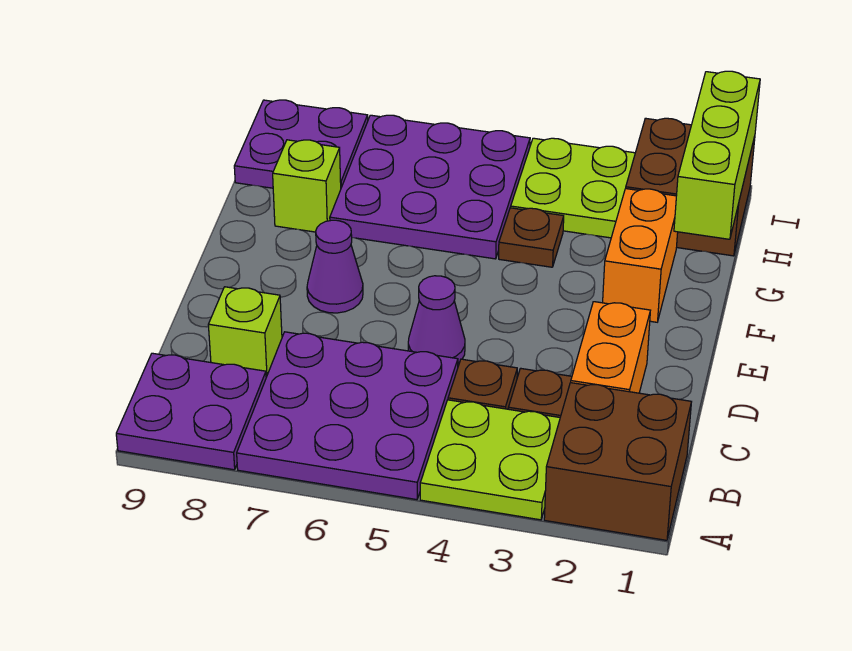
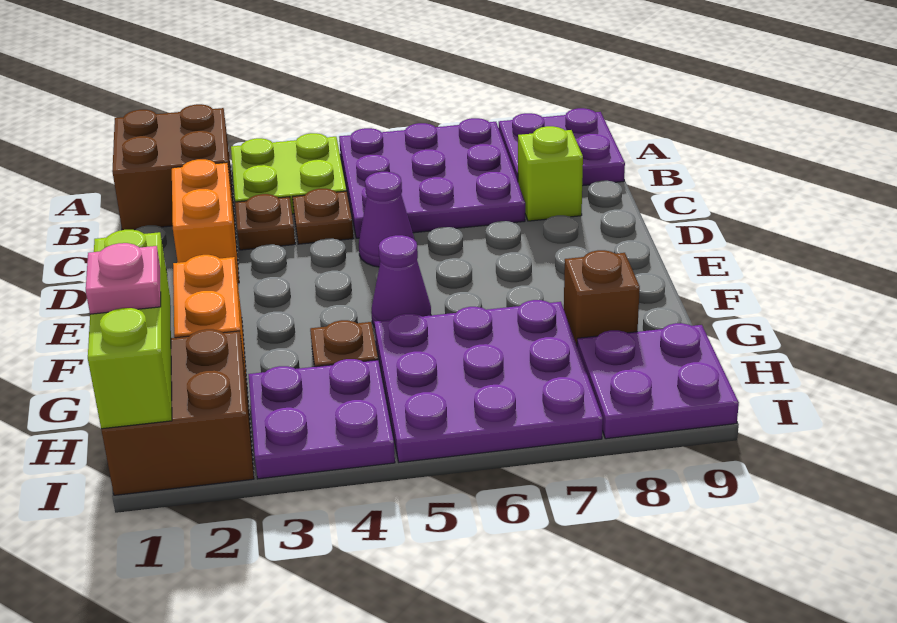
purple 1x1 cone [307,220,363,313] -> purple 1x1 cone moved to [371,235,431,327]
lime 1x1 brick [273,140,341,232] -> brown 1x1 brick [564,250,640,345]
none -> pink 1x1 plate [86,243,161,314]
lime 2x2 plate [511,138,635,238] -> purple 2x2 plate [248,359,395,479]

